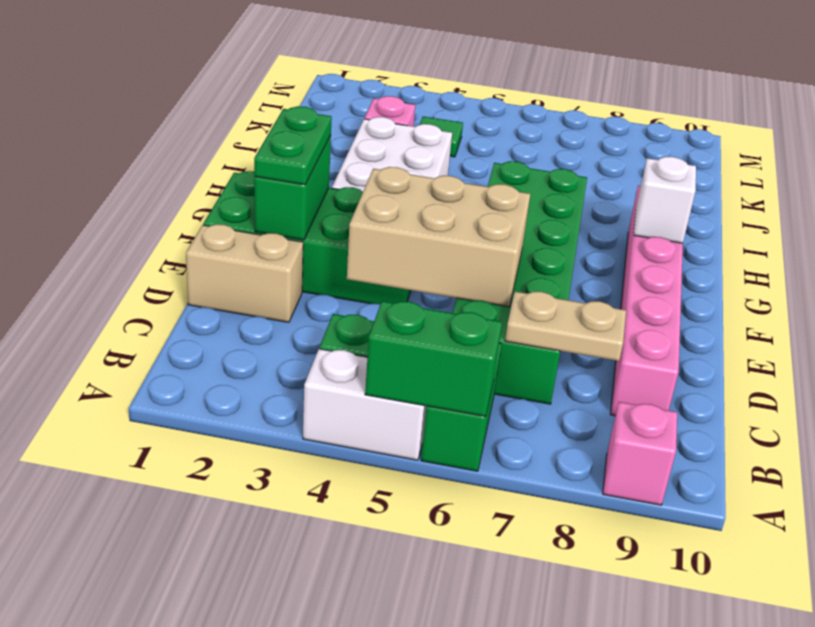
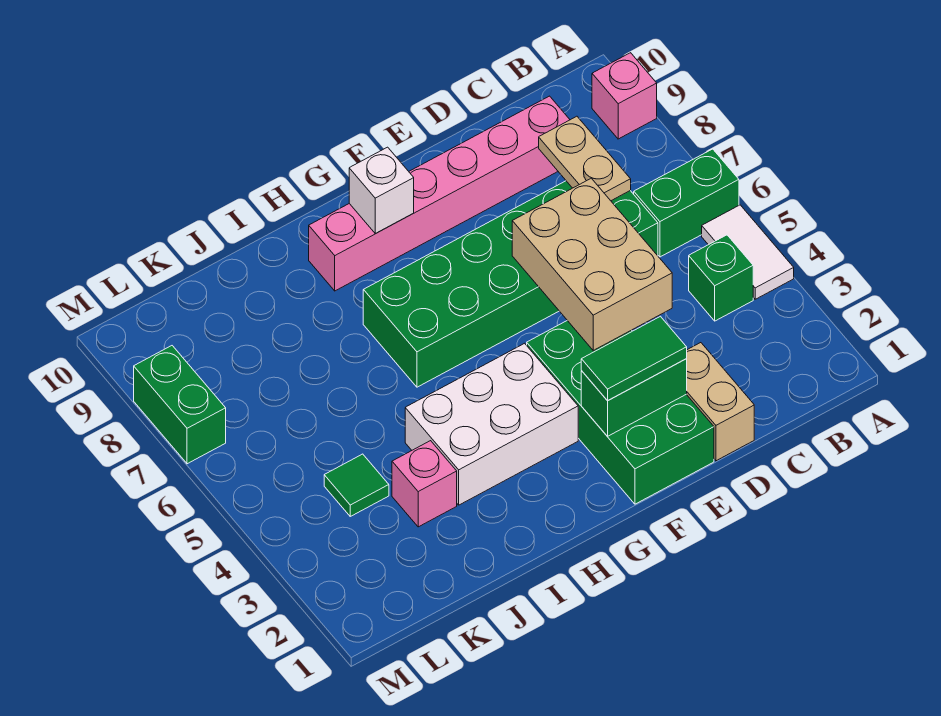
white 1x2 brick [303,349,427,460] -> white 1x2 tile [702,205,794,299]
green 1x2 brick [365,301,502,416] -> green 1x2 brick moved to [134,346,226,464]
green 1x2 plate [254,106,332,185] -> green 1x2 tile [581,316,687,401]

